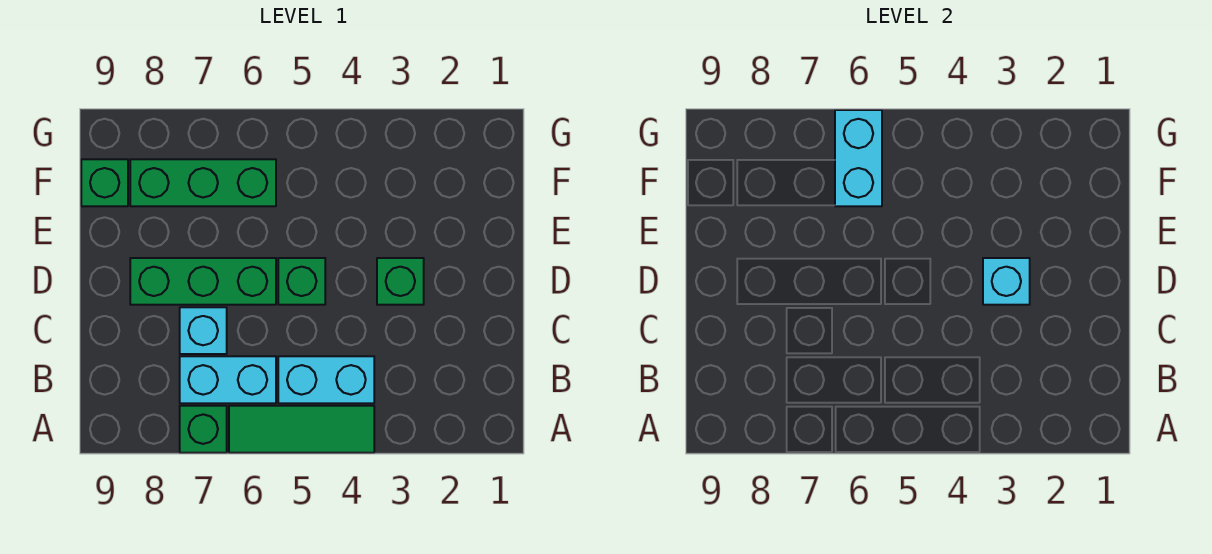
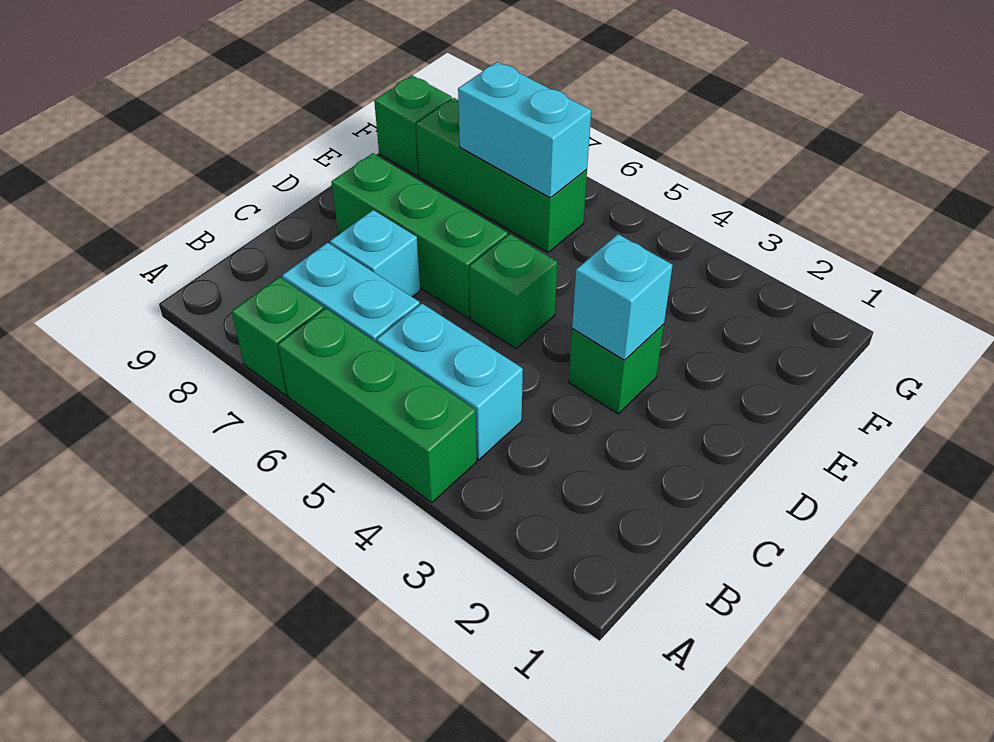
green 1x3 tile [229,406,374,453] -> green 1x3 brick [278,308,477,503]
cyan 1x2 brick [835,110,882,206] -> cyan 1x2 brick turned to [458,62,591,198]

